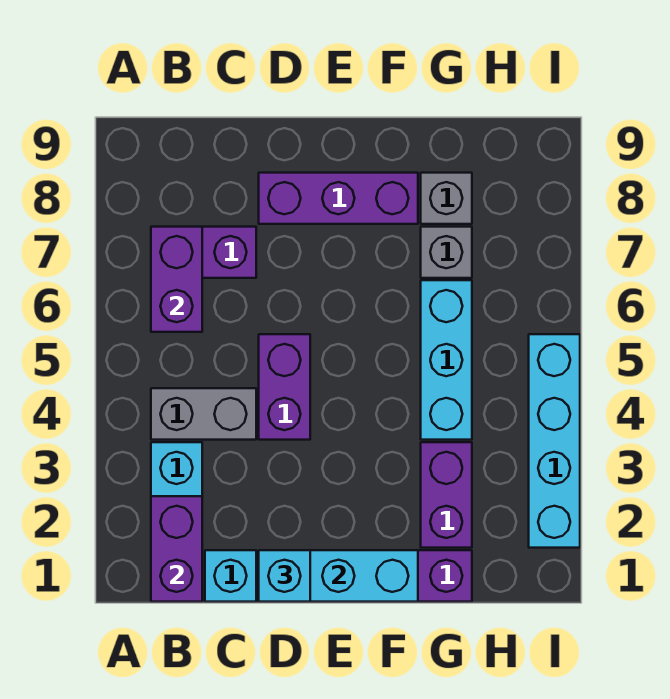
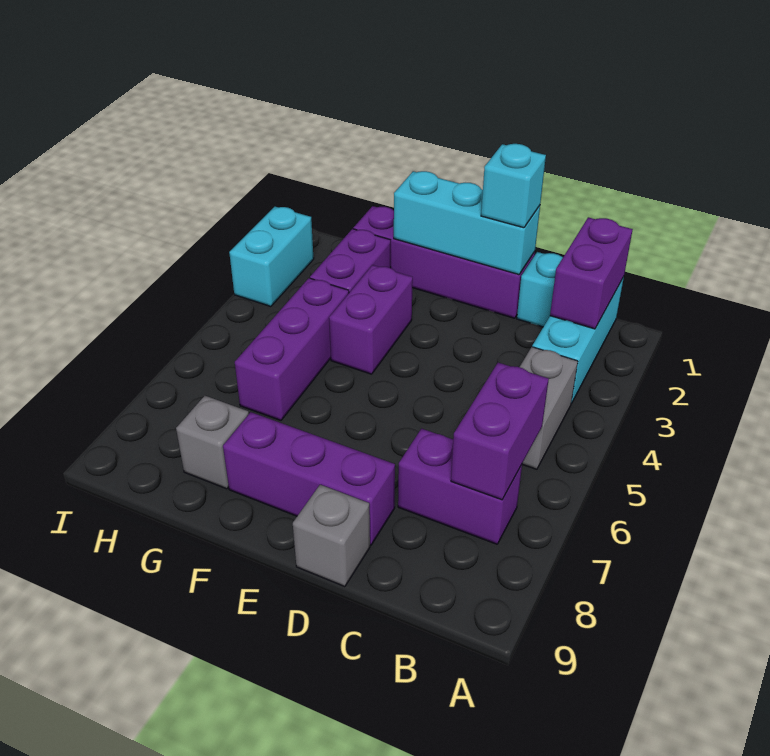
grey 1x2 brick [151,388,256,440] -> grey 1x2 brick turned to [520,347,578,469]
purple 1x2 brick [259,334,310,440] -> purple 1x2 brick moved to [329,265,413,374]
cyan 1x3 brick [421,280,472,440] -> purple 1x3 brick [235,278,349,420]
grey 1x1 brick [421,227,472,278] -> grey 1x1 brick moved to [293,485,370,587]
cyan 1x4 brick [529,334,580,548] -> cyan 1x2 brick [229,207,314,307]

